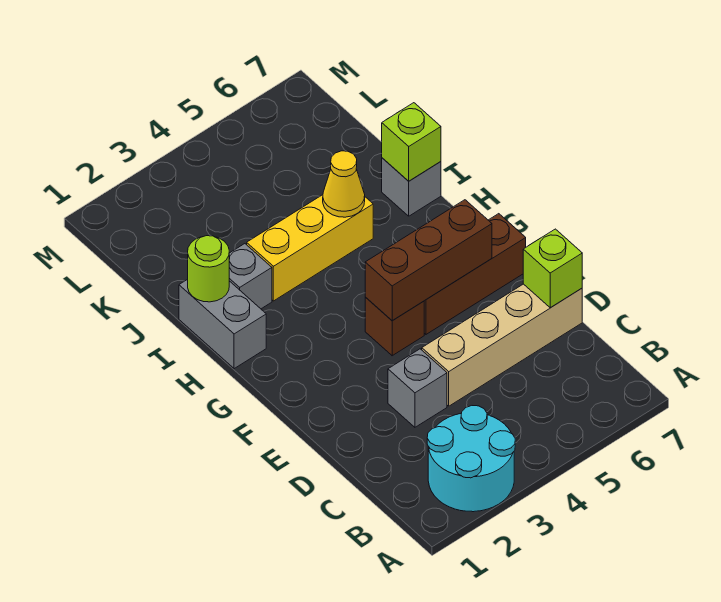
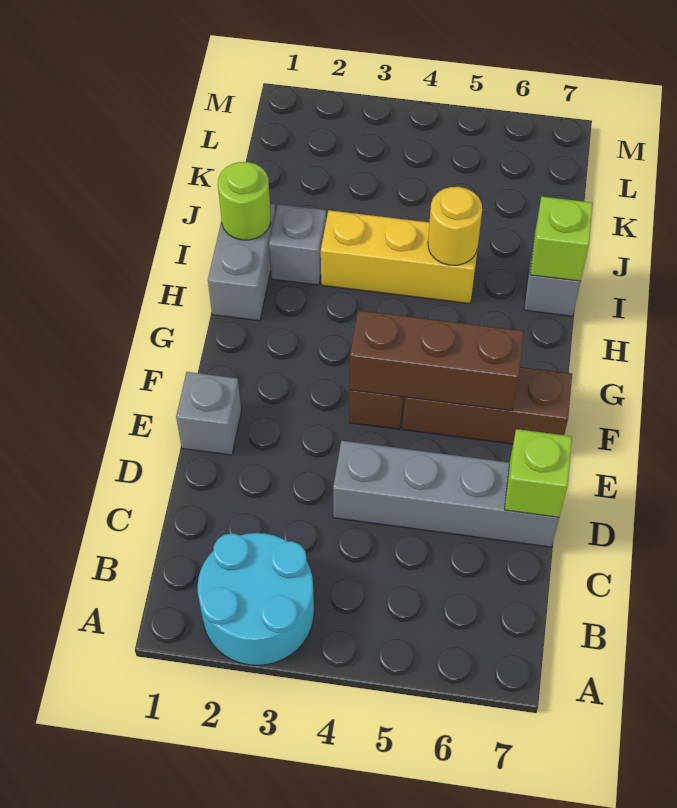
grey 1x1 brick [388,349,447,427] -> grey 1x1 brick moved to [176,372,241,455]
tan 1x4 brick [422,284,582,406] -> grey 1x4 brick [333,441,559,547]
yellow 1x1 cone [323,151,365,217] -> yellow 1x1 round brick [428,187,482,265]

